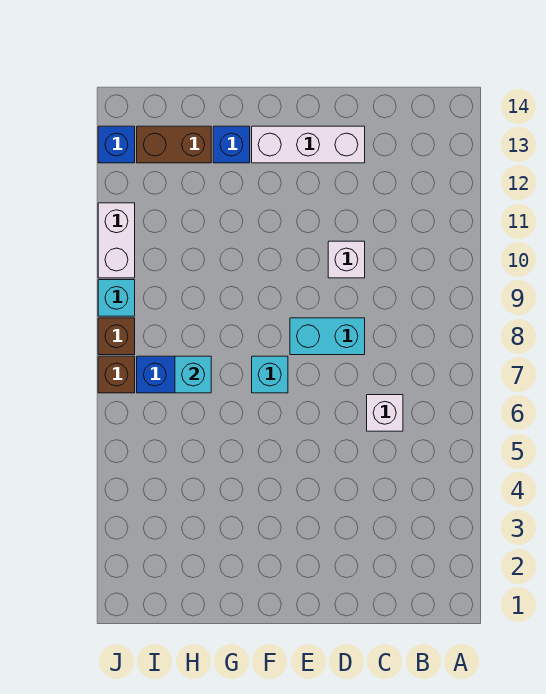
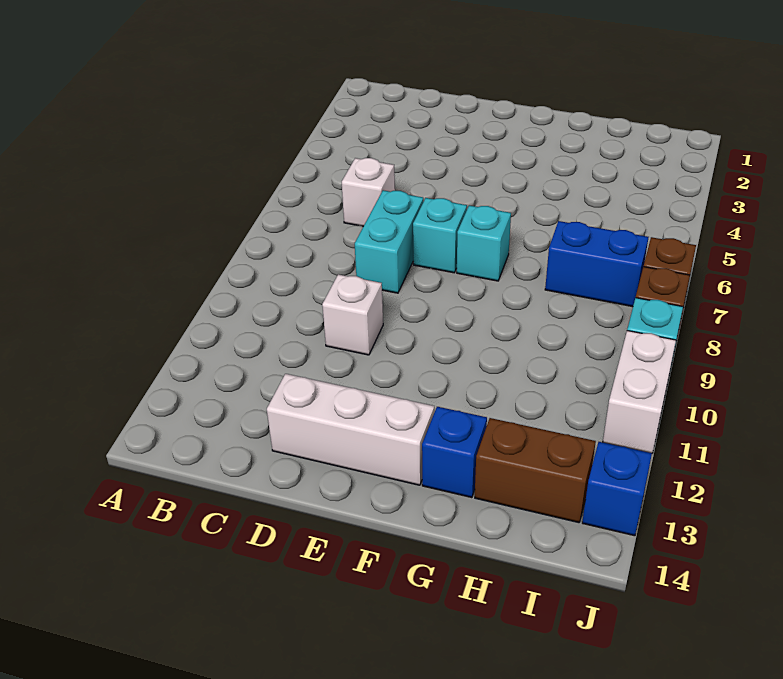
cyan 1x2 brick [290,318,365,355] -> cyan 1x2 brick turned to [355,190,423,293]
cyan 1x1 brick [175,356,211,393] -> cyan 1x1 brick moved to [413,198,467,273]

